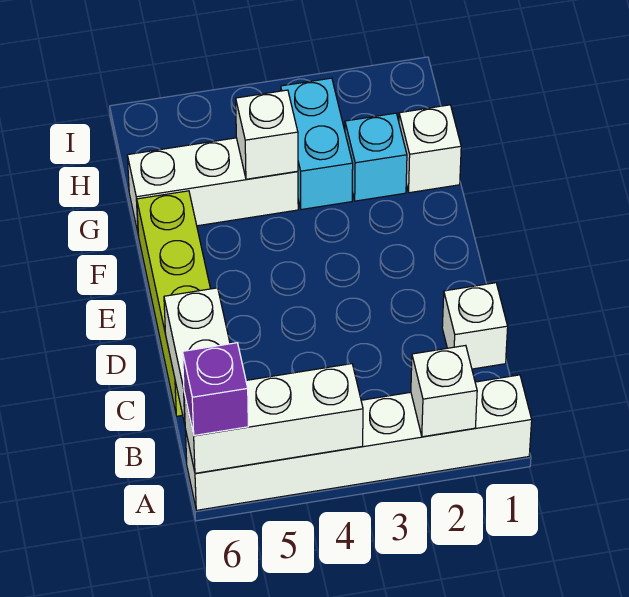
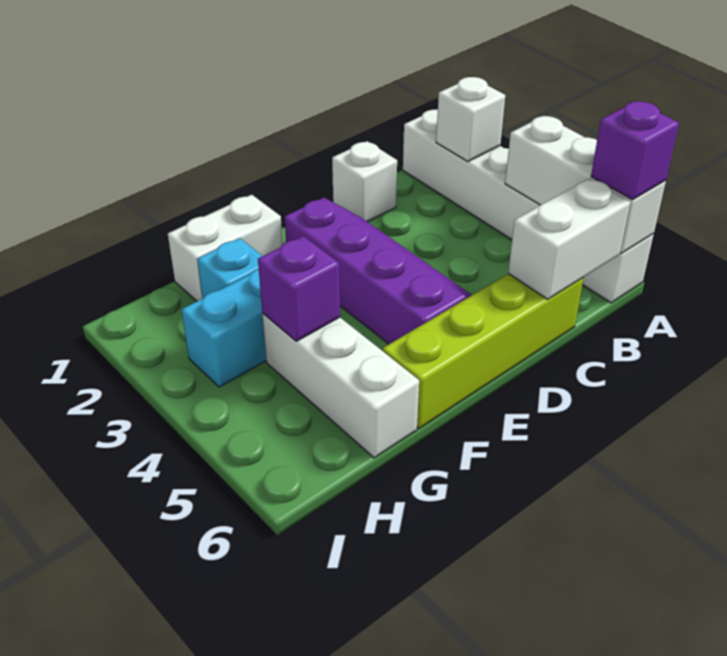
none -> purple 2x4 slope [284,198,472,344]
white 1x1 brick [399,105,461,193] -> white 1x2 brick [168,195,283,301]
white 1x1 brick [236,90,298,179] -> purple 1x1 brick [258,236,340,341]

